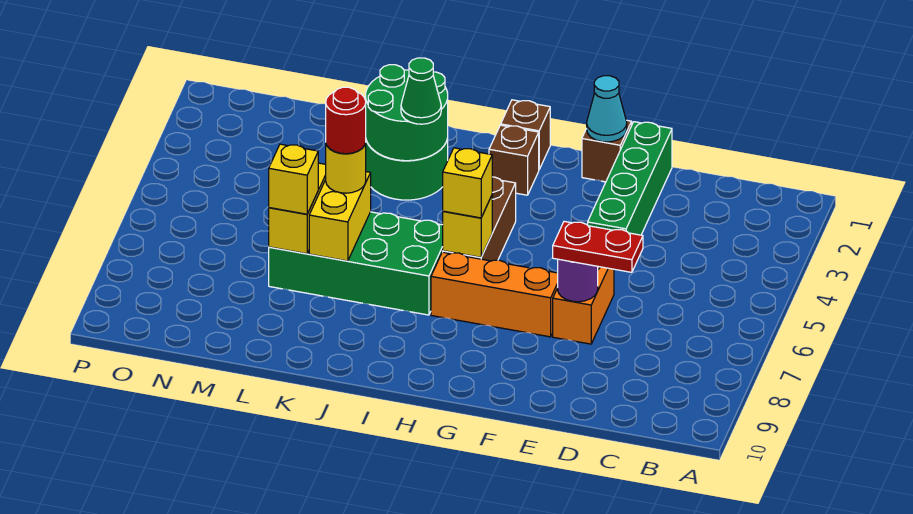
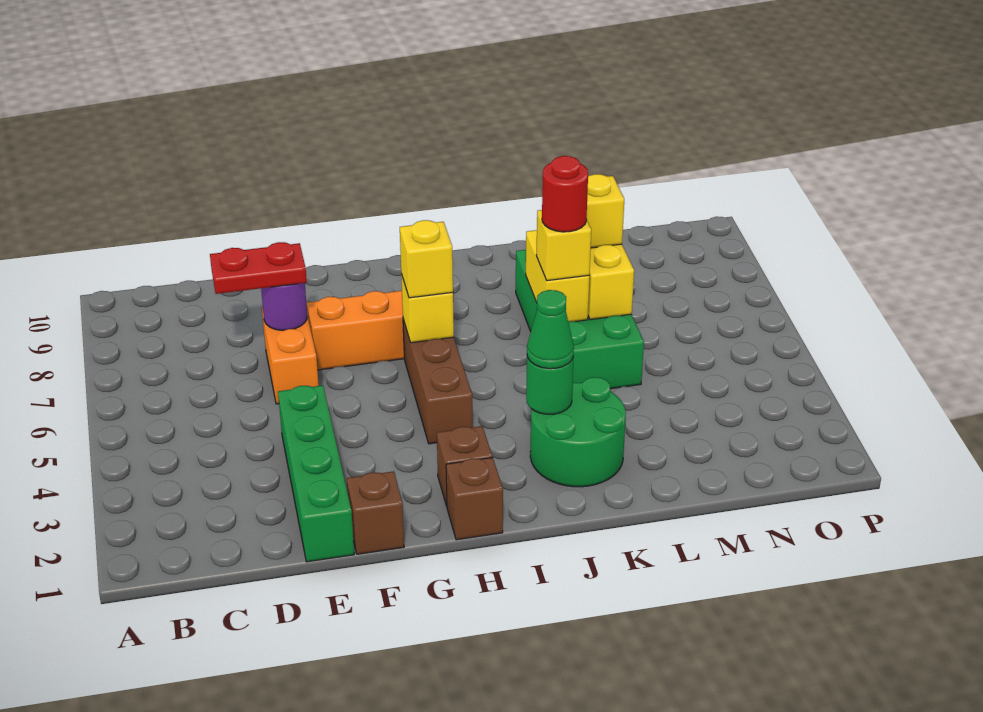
cyan 1x1 cone [587,76,627,142] -> none
green 2x4 brick [269,212,443,315] -> green 2x4 brick turned to [516,250,644,389]
green 2x2 round brick [365,65,448,161] -> green 1x1 round brick [526,357,574,414]
yellow 1x1 round brick [326,143,366,193] -> yellow 1x1 brick [536,210,591,281]

